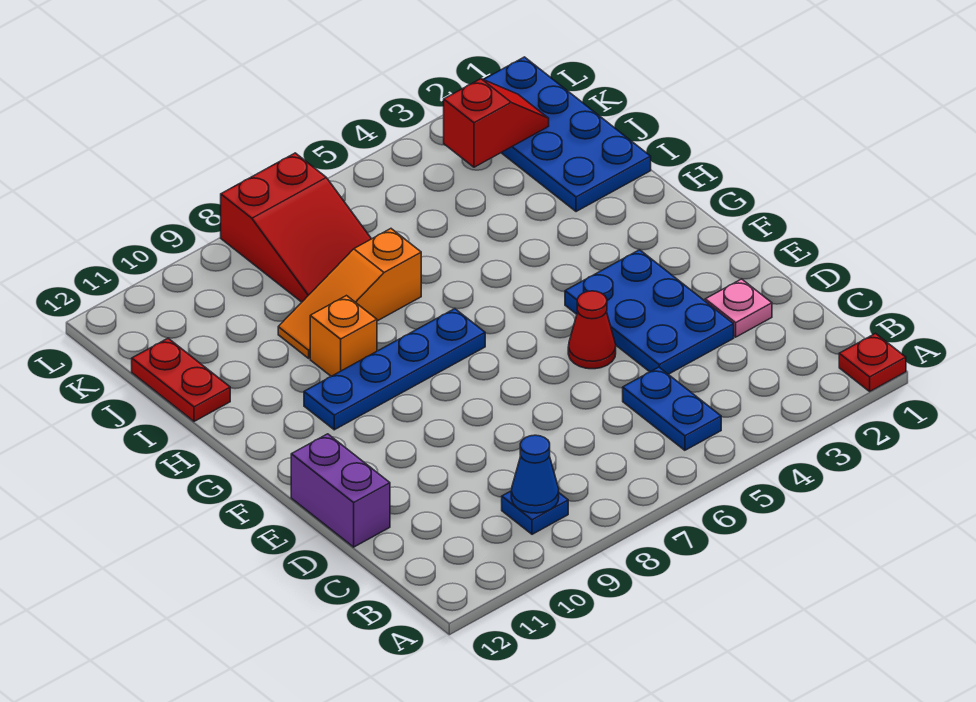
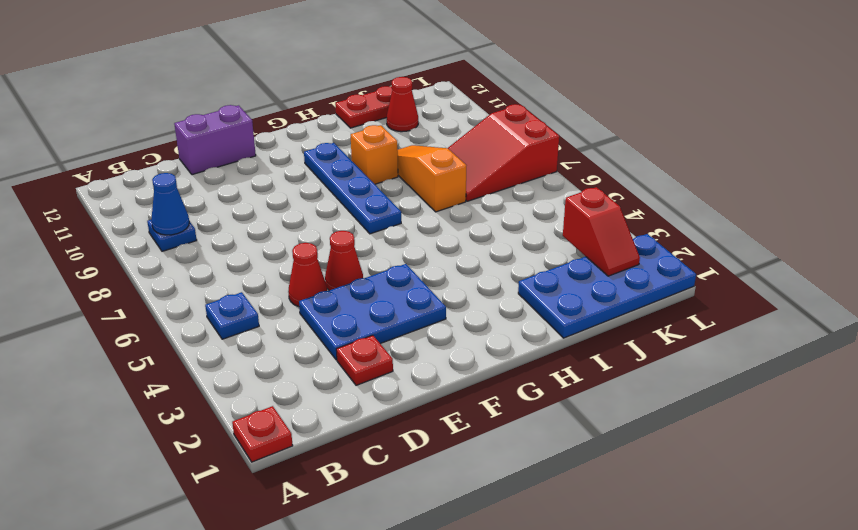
blue 1x2 plate [623,367,721,450] -> blue 1x1 plate [205,292,259,339]
pink 1x1 plate [705,279,772,337] -> red 1x1 plate [336,335,393,385]
none -> red 1x1 cone [288,243,327,307]
none -> red 1x1 cone [387,77,418,132]

